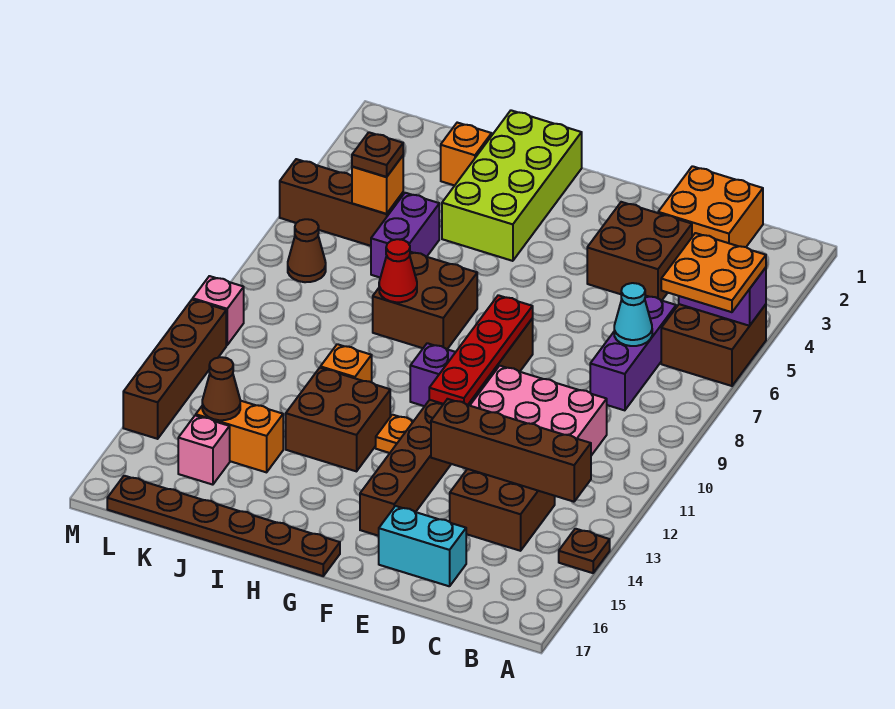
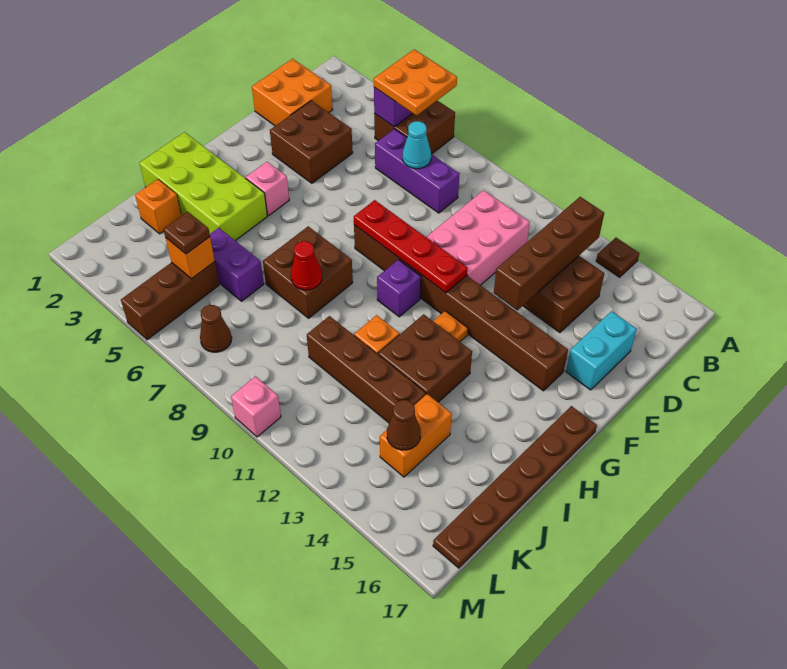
pink 1x1 brick [178,415,230,485] -> pink 1x1 brick moved to [246,162,289,216]
brown 1x4 brick [123,299,226,439] -> brown 1x4 brick moved to [307,316,426,423]

